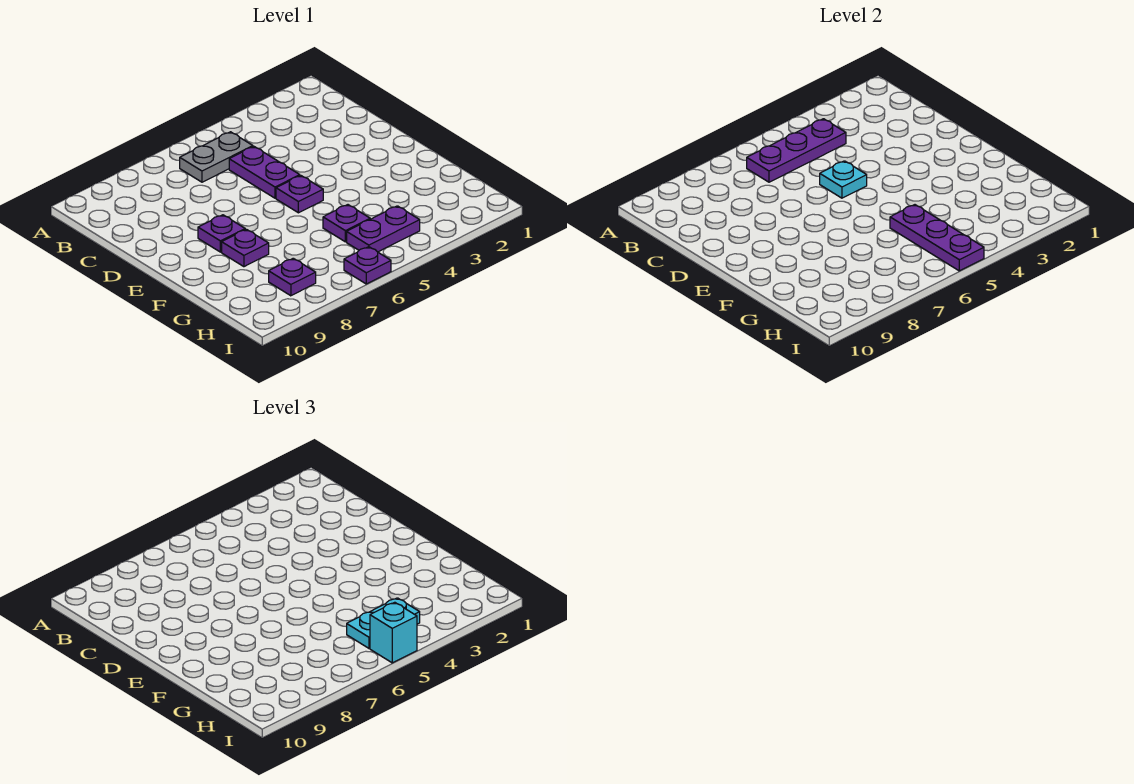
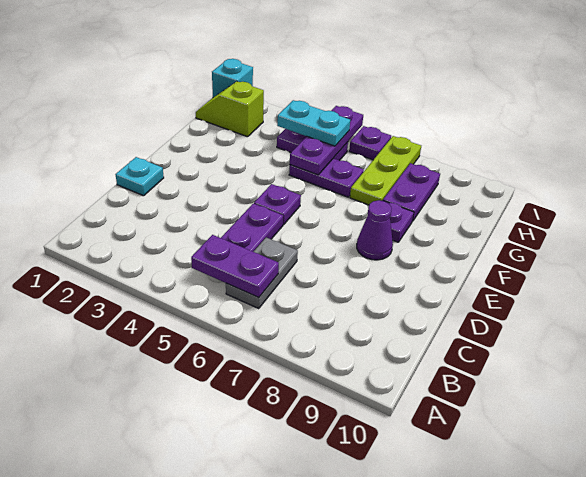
purple 1x3 plate [747,119,846,182] -> purple 1x2 plate [191,235,279,298]
grey 1x2 plate [180,132,253,182] -> grey 1x2 plate turned to [226,238,298,308]
cyan 1x1 plate [820,161,867,198] -> cyan 1x1 plate moved to [116,157,164,196]
purple 1x1 plate [198,215,245,252] -> purple 1x1 cone [357,200,393,260]
purple 1x1 plate [323,205,370,242] -> purple 1x2 plate [289,158,364,197]
none -> lime 1x3 plate [350,136,421,205]
none -> lime 1x2 slope [196,81,264,137]
purple 1x1 plate [269,258,316,296] -> purple 1x2 plate [383,163,440,221]
cyan 1x1 brick [370,602,417,663] -> cyan 1x1 brick moved to [212,59,253,97]

